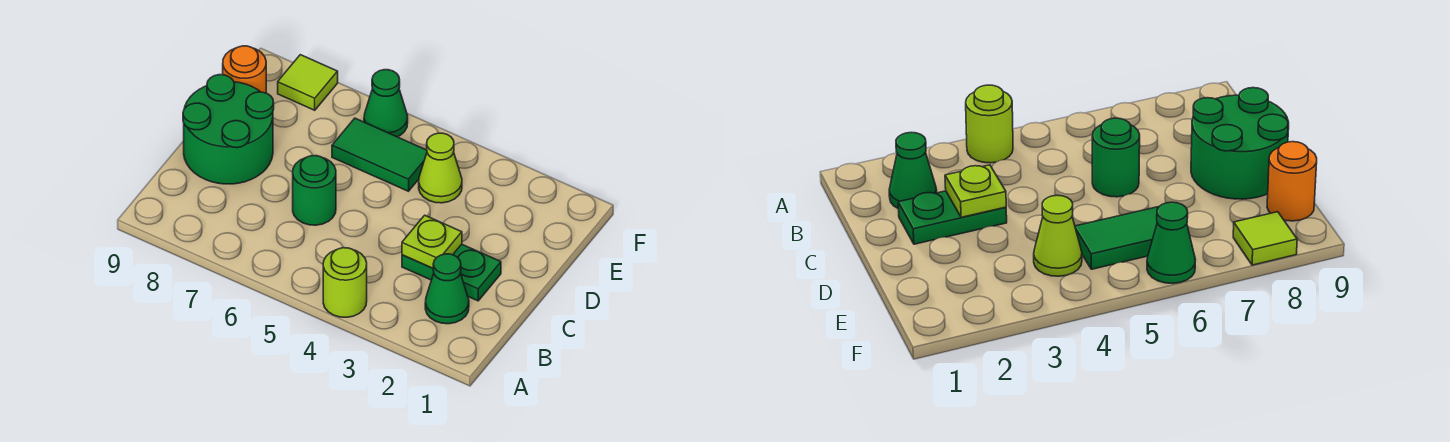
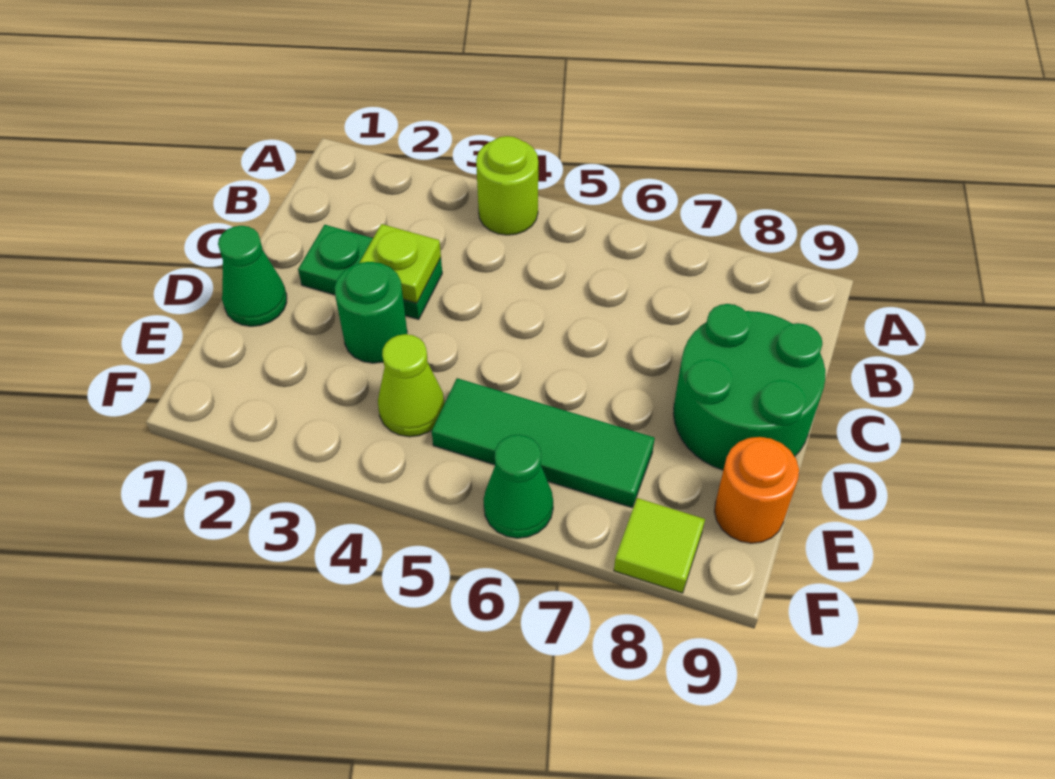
green 1x1 cone [425,254,469,324] -> green 1x1 cone moved to [218,226,287,326]
green 1x1 round brick [293,156,336,225] -> green 1x1 round brick moved to [335,262,407,363]
green 1x2 tile [332,118,427,191] -> green 1x3 tile [432,378,655,508]

